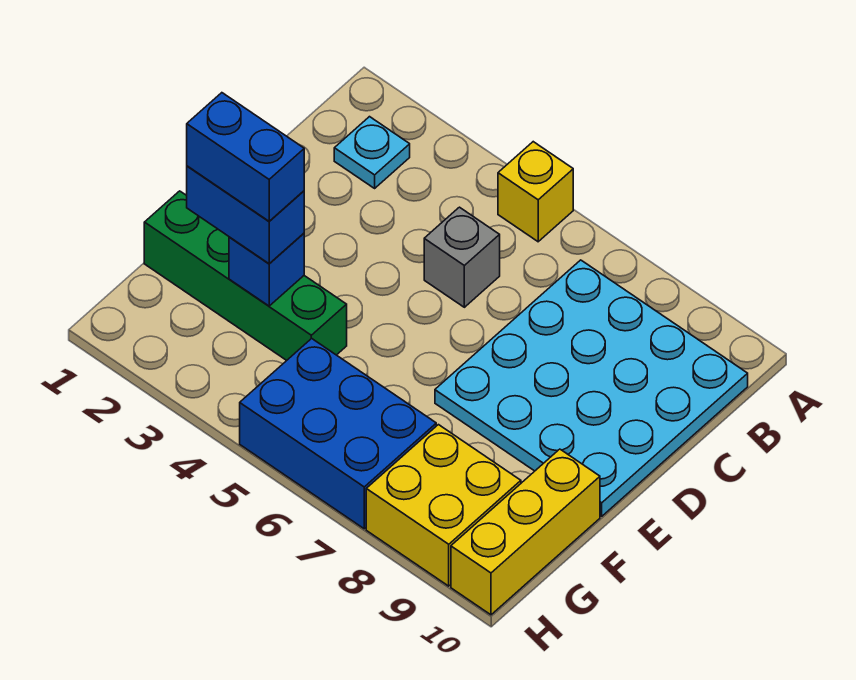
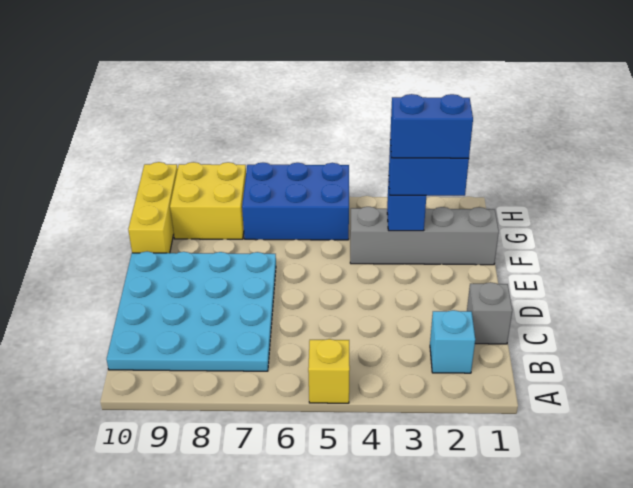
cyan 1x1 plate [334,117,410,188] -> cyan 1x1 brick [430,310,475,373]
grey 1x1 brick [424,207,500,307] -> grey 1x1 brick moved to [467,282,512,344]
green 1x4 brick [144,191,347,360] -> grey 1x4 brick [350,207,499,265]

